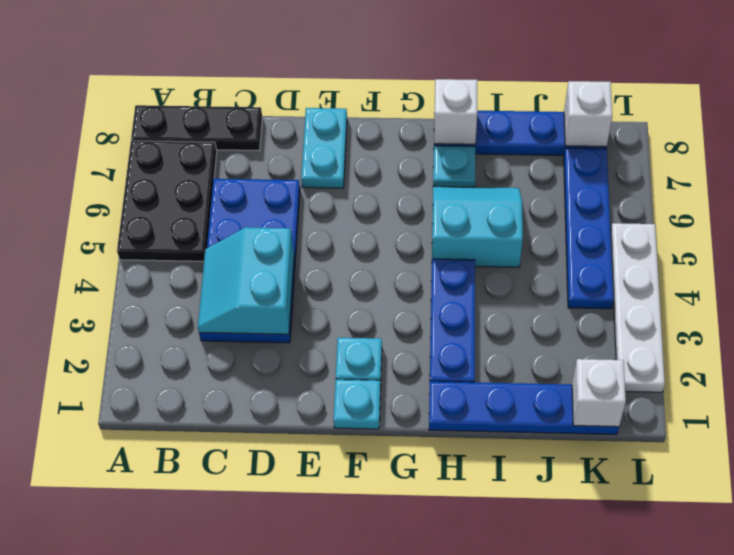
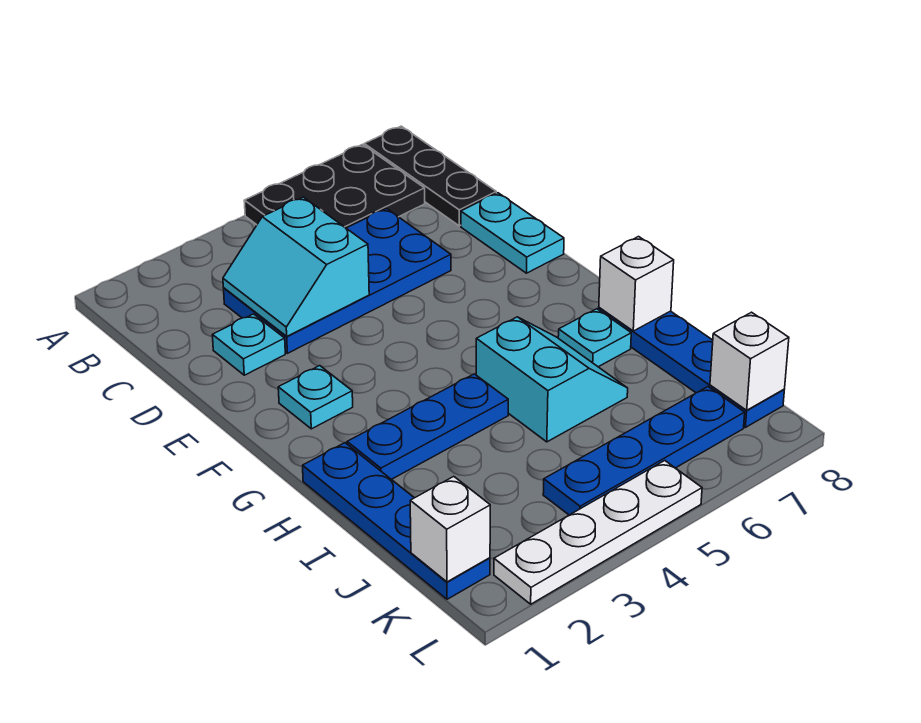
cyan 2x2 slope [198,227,294,334] -> cyan 2x2 slope turned to [223,197,369,336]
cyan 1x2 plate [301,108,347,188] -> cyan 1x2 plate turned to [461,193,564,273]
cyan 1x1 plate [334,379,381,429] -> cyan 1x1 plate moved to [212,314,285,375]

